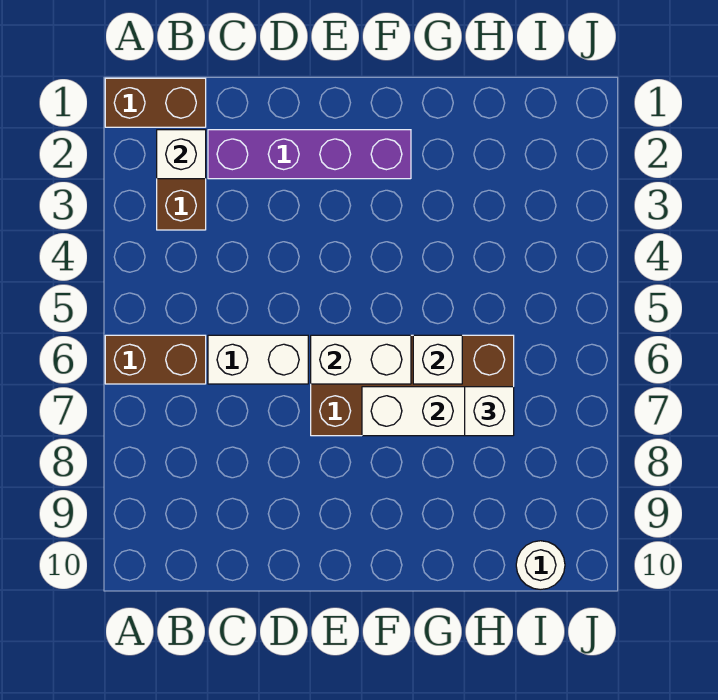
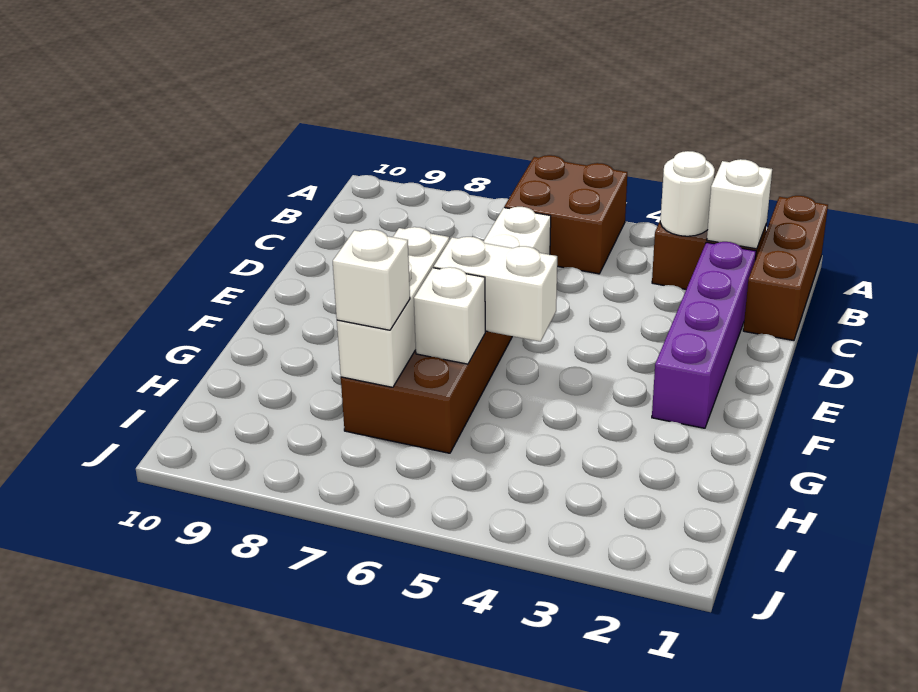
brown 1x2 brick [105,78,206,127] -> brown 1x3 brick [743,196,828,341]
brown 1x2 brick [105,335,206,384] -> brown 2x2 brick [504,155,627,274]
white 1x2 brick [311,335,411,384] -> white 1x2 brick turned to [434,237,557,342]
white 1x1 round brick [516,541,565,590] -> white 1x1 round brick moved to [660,151,715,236]

